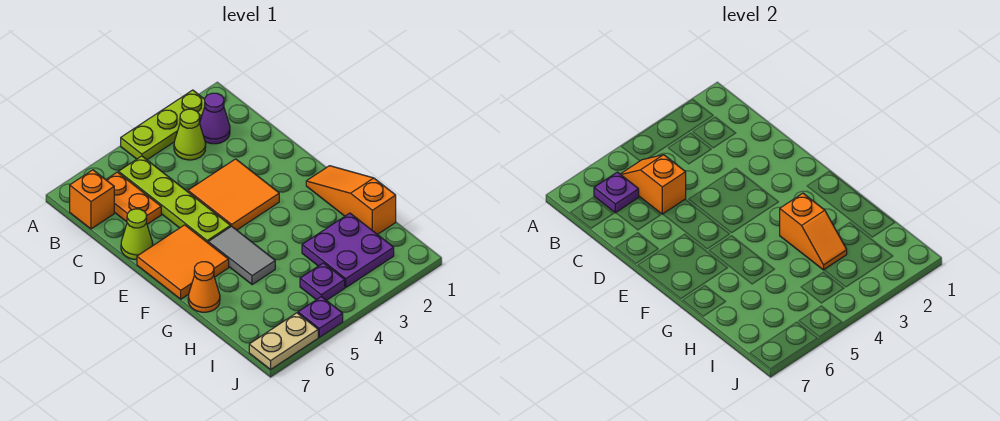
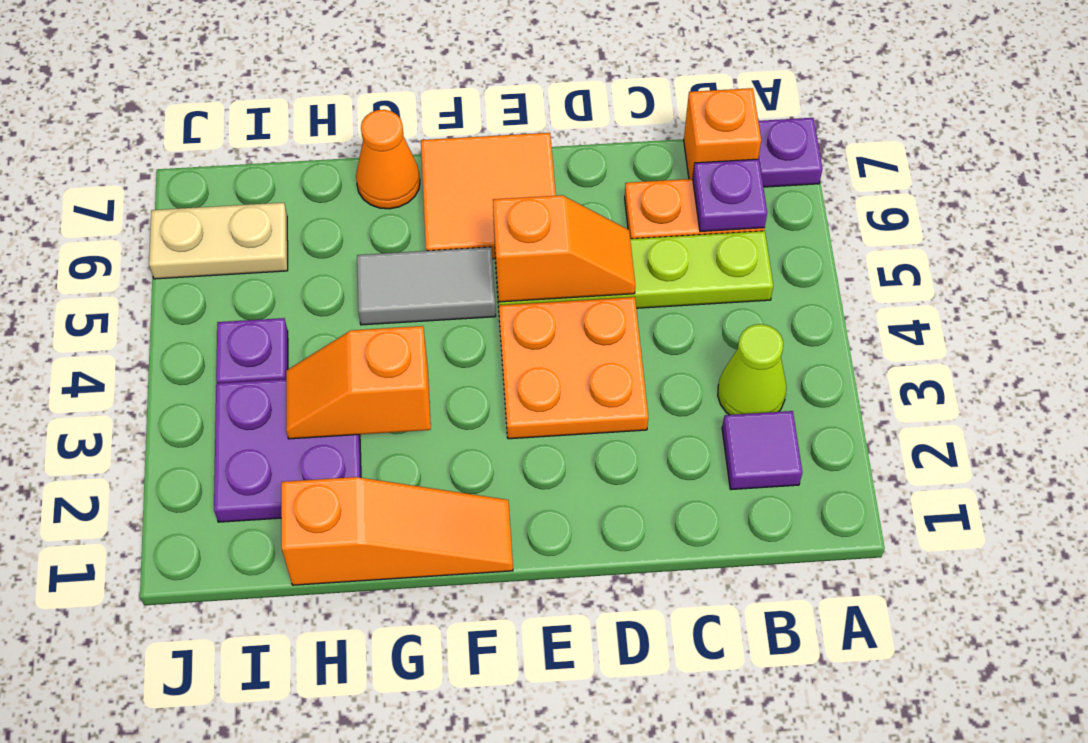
lime 1x3 plate [121,90,205,160] -> none
purple 1x1 cone [200,93,230,144] -> purple 1x1 tile [722,411,802,489]
orange 1x2 slope [621,155,686,214] -> orange 1x2 slope moved to [493,195,635,302]
orange 2x2 tile [188,159,279,230] -> orange 2x2 plate [499,297,648,439]
lime 1x1 cone [121,209,153,260] -> none
purple 1x1 plate [298,297,343,337] -> purple 1x1 plate moved to [758,118,823,187]
tan 1x2 plate [249,313,318,369] -> tan 1x2 plate turned to [149,203,288,279]

